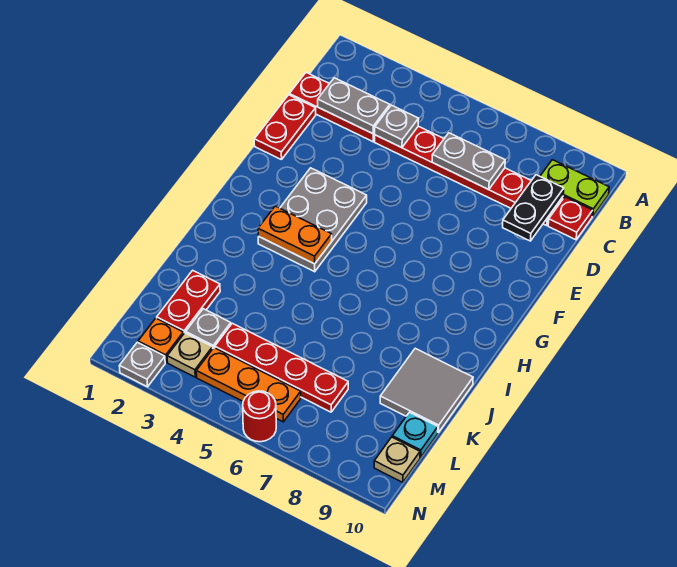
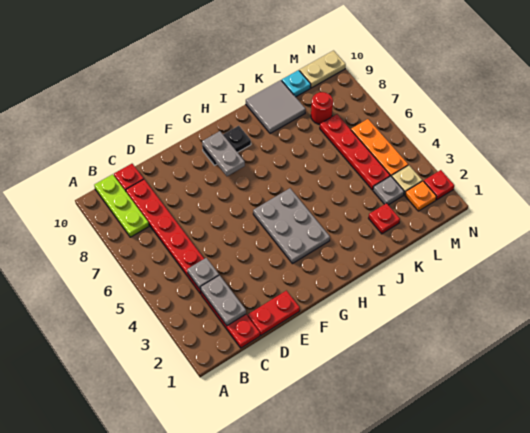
lime 1x2 plate [540,160,609,216] -> lime 1x3 plate [94,174,149,237]
grey 1x2 plate [432,133,505,190] -> grey 1x2 plate moved to [202,131,245,176]
black 1x2 plate [503,175,564,241] -> black 1x2 plate moved to [203,126,251,165]
grey 2x3 plate [258,168,367,272] -> grey 2x3 plate turned to [253,188,330,264]
orange 1x2 plate [258,206,332,264] -> none
red 1x2 plate [157,270,220,334] -> red 1x1 plate [369,203,400,234]
tan 1x1 plate [374,437,420,482] -> tan 1x2 plate [299,51,346,88]
grey 1x1 plate [120,342,165,387] -> red 1x1 plate [424,170,454,200]
red 1x1 round brick [243,391,276,442] -> red 1x1 round brick moved to [311,92,333,124]

